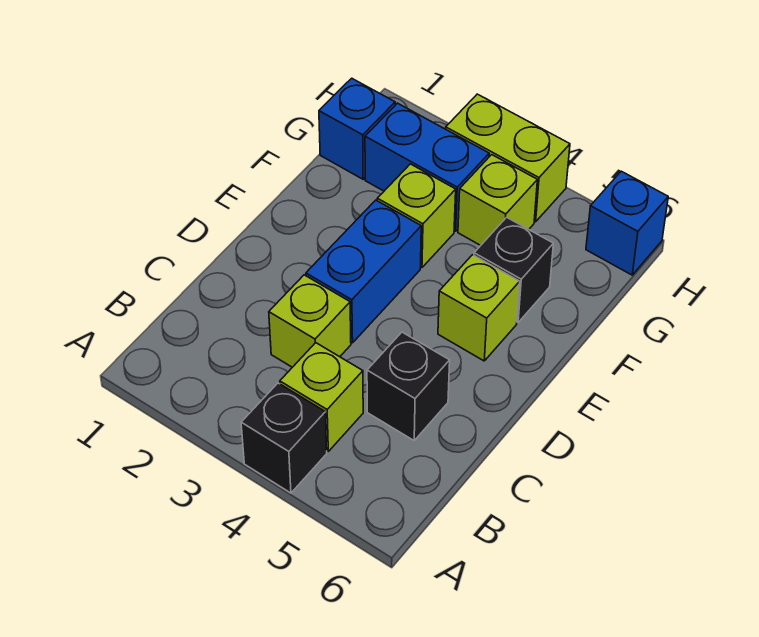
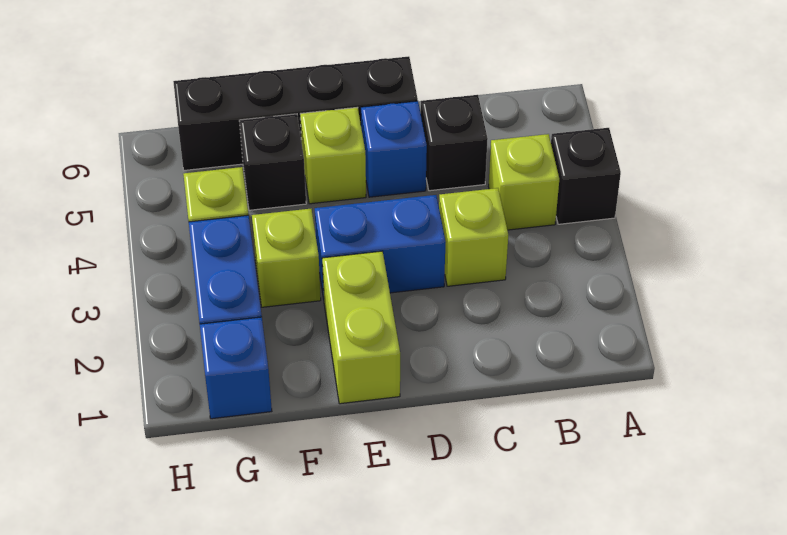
none -> black 1x4 brick [173,56,418,170]
lime 1x2 brick [446,94,570,222] -> lime 1x2 brick moved to [322,251,400,404]
blue 1x1 brick [586,171,668,275] -> blue 1x1 brick moved to [361,101,427,197]

